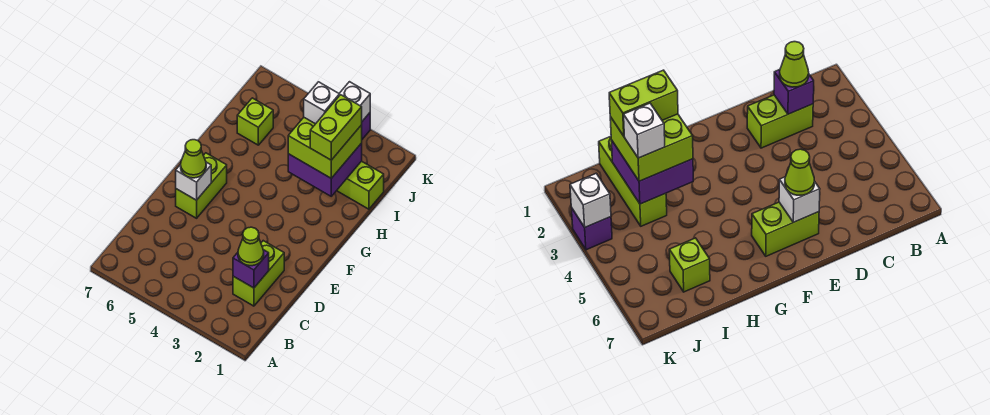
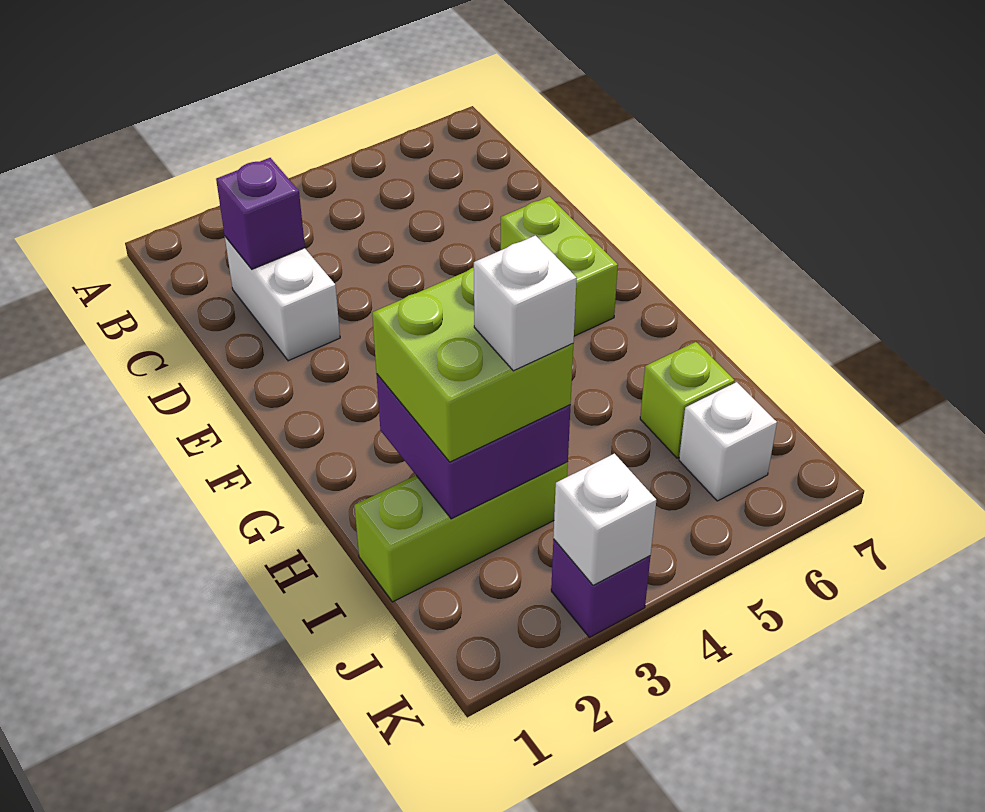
lime 1x2 brick [233,241,284,306] -> white 1x2 brick [225,237,340,361]
lime 1x1 cone [238,227,264,266] -> none
white 1x1 brick [176,162,211,200] -> white 1x1 brick moved to [679,382,777,501]
lime 1x1 cone [181,140,206,178] -> none
lime 1x2 brick [310,95,362,160] -> none

